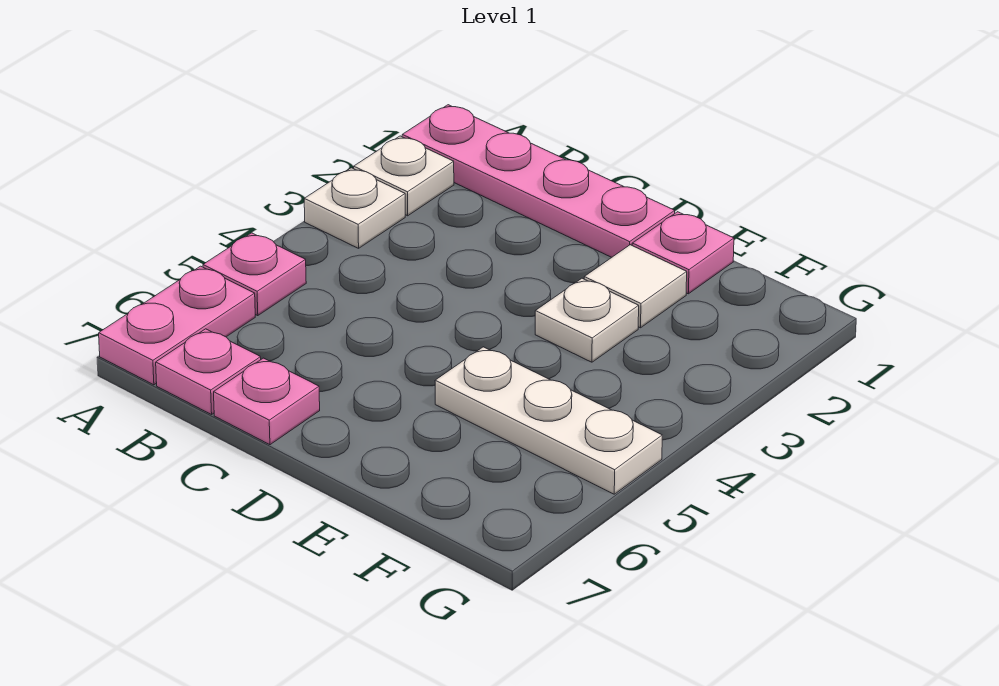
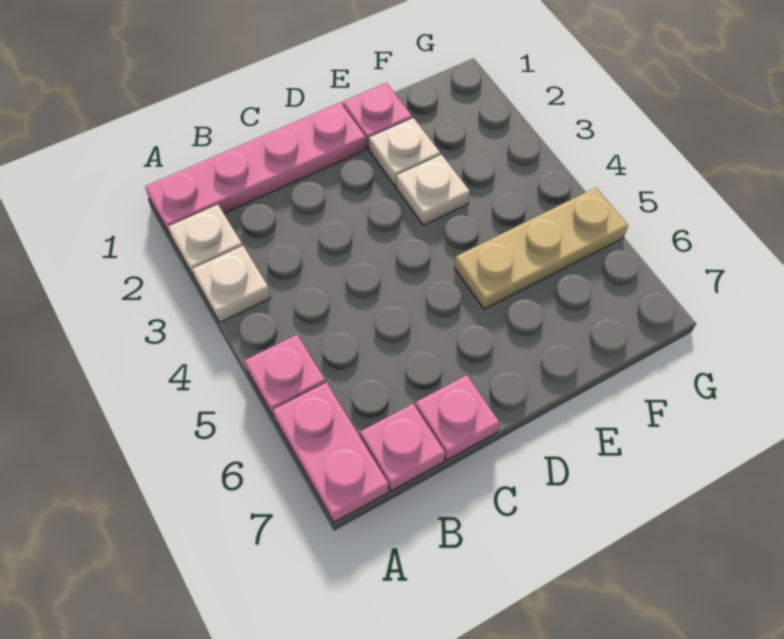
white 1x1 tile [584,245,687,328] -> white 1x1 plate [369,118,440,186]
white 1x3 plate [435,347,662,494] -> tan 1x3 plate [454,188,628,309]

